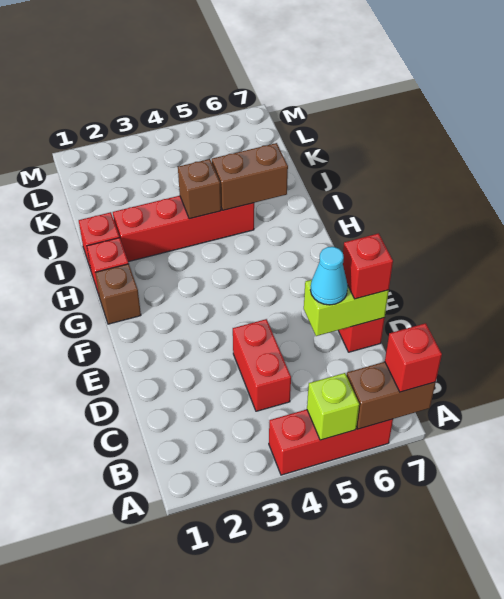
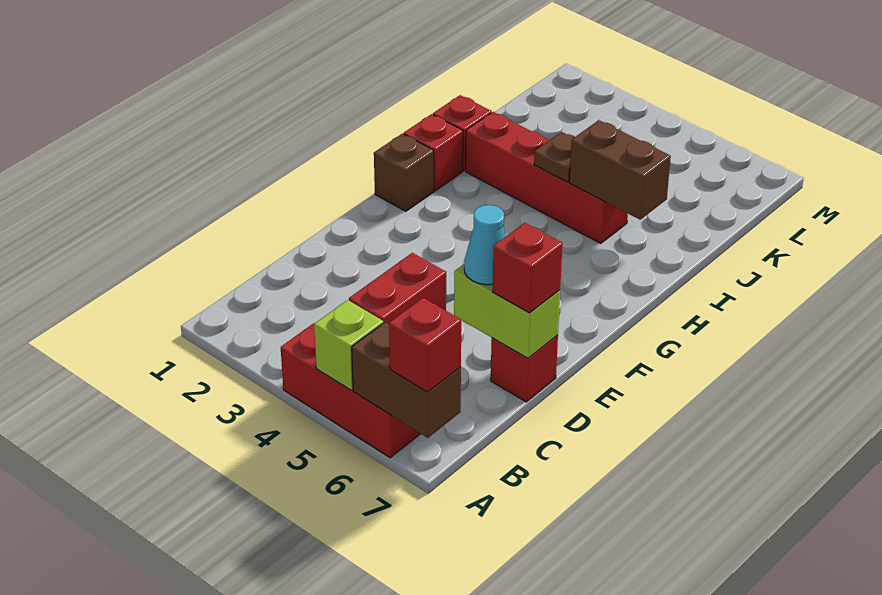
brown 1x1 brick [178,159,221,219] -> brown 1x1 plate [534,132,575,182]

